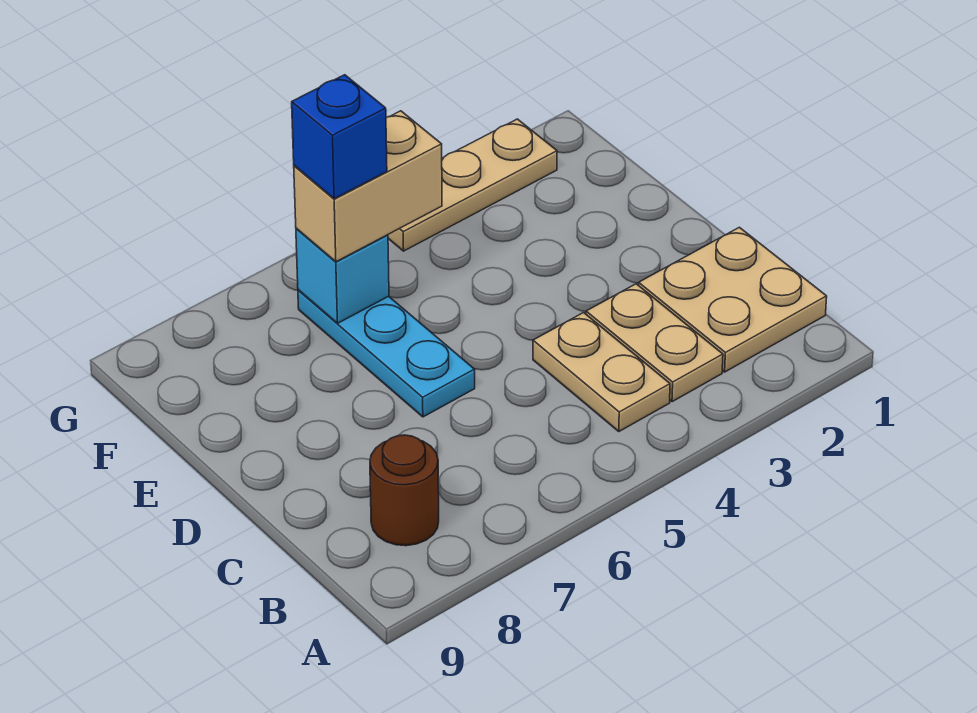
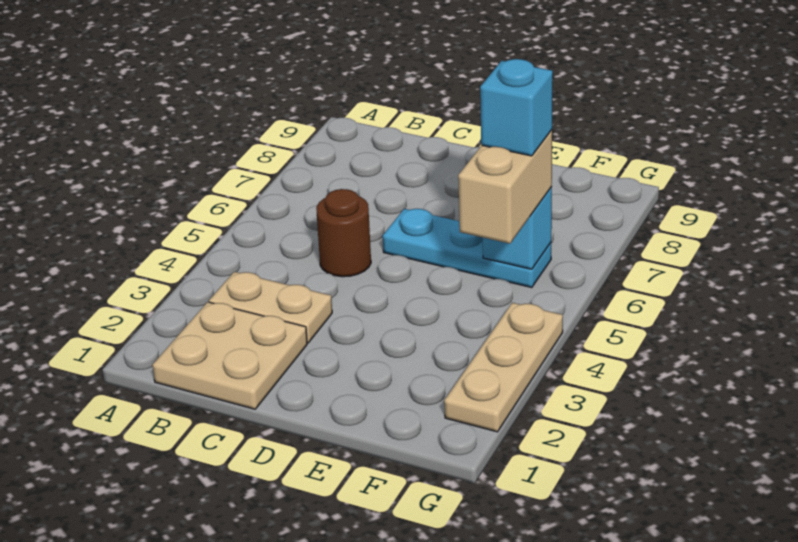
tan 1x2 plate [533,313,670,432] -> none
brown 1x1 round brick [370,435,439,546] -> brown 1x1 round brick moved to [316,189,371,277]
blue 1x1 brick [292,75,387,199] -> cyan 1x1 brick [480,59,553,156]

